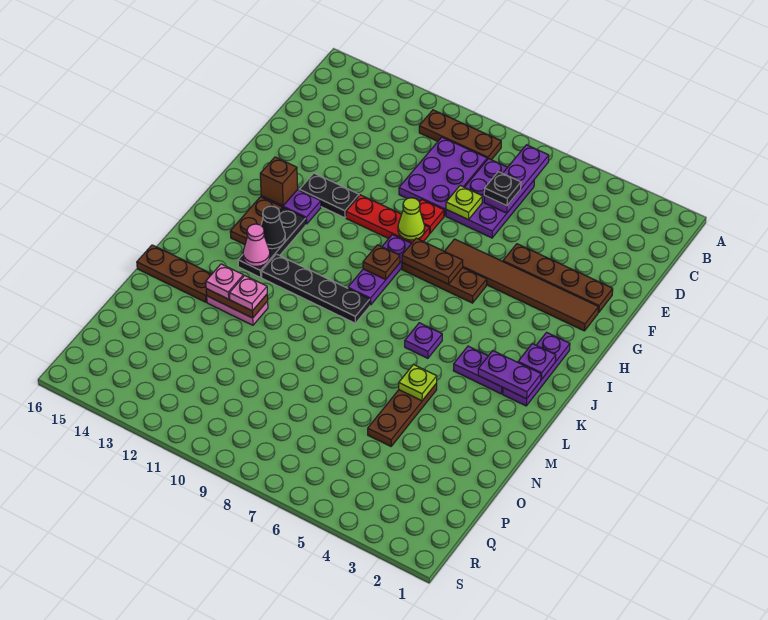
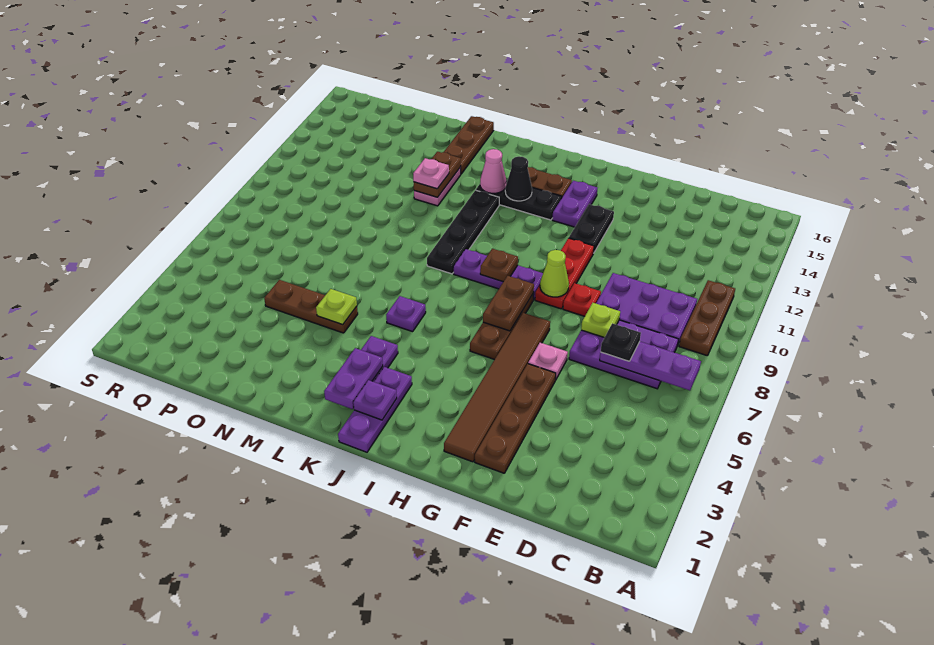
brown 1x1 brick [260,157,298,206] -> none
purple 1x3 plate [503,332,570,406] -> purple 1x3 plate turned to [338,367,412,452]
pink 1x1 plate [206,264,243,299] -> pink 1x1 plate moved to [528,343,568,380]

